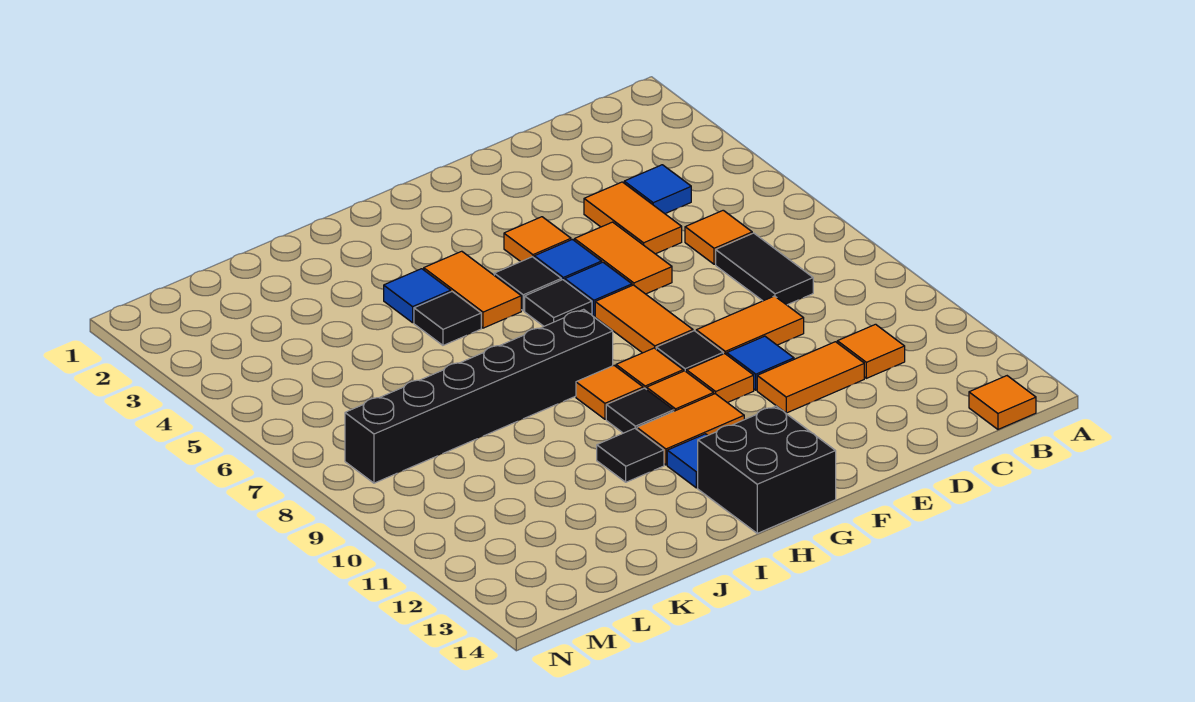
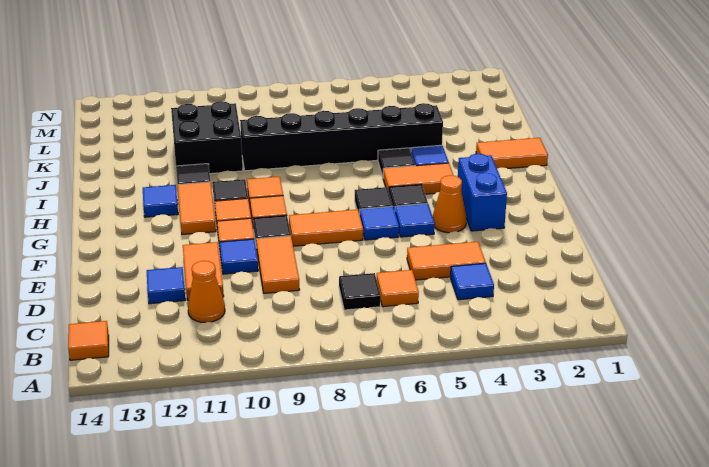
black 1x2 tile [716,233,813,305] -> black 1x1 tile [339,273,381,310]
orange 1x1 tile [837,324,905,378] -> orange 1x1 cone [188,261,225,322]
none -> blue 1x1 tile [147,267,185,304]
orange 1x2 tile [574,222,672,294] -> orange 1x2 tile moved to [476,138,548,168]
none -> blue 1x2 brick [458,154,507,231]
orange 1x1 tile [504,217,571,262] -> orange 1x1 cone [433,175,466,233]
black 2x2 brick [698,406,836,533] -> black 2x2 brick moved to [171,101,243,174]
black 1x6 brick [345,309,613,483] -> black 1x6 brick turned to [240,103,443,171]

